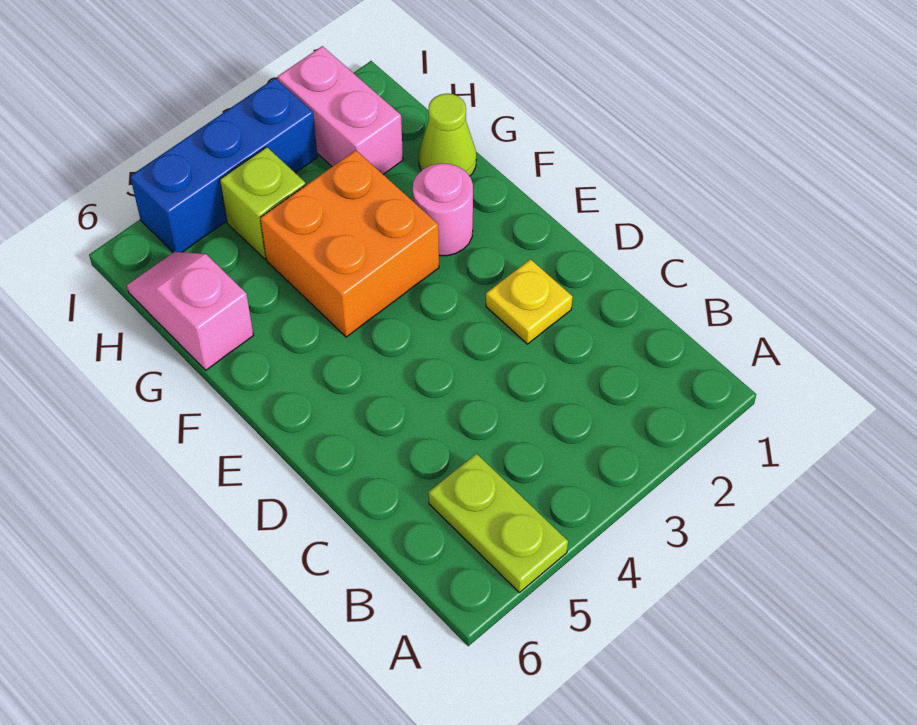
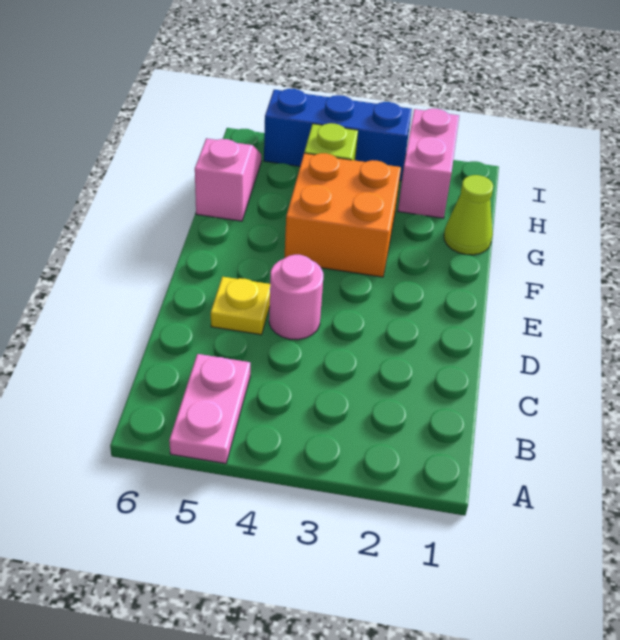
lime 1x2 plate [429,454,568,593] -> pink 1x2 plate [169,354,250,464]
yellow 1x1 plate [486,259,572,344] -> yellow 1x1 plate moved to [211,277,270,335]
pink 1x1 round brick [413,163,473,256] -> pink 1x1 round brick moved to [269,255,323,340]

